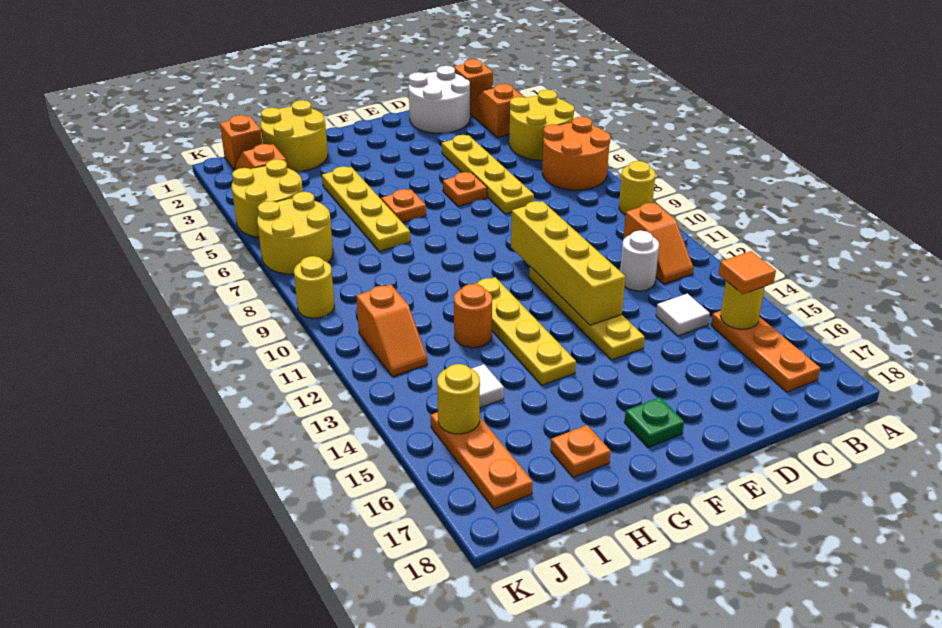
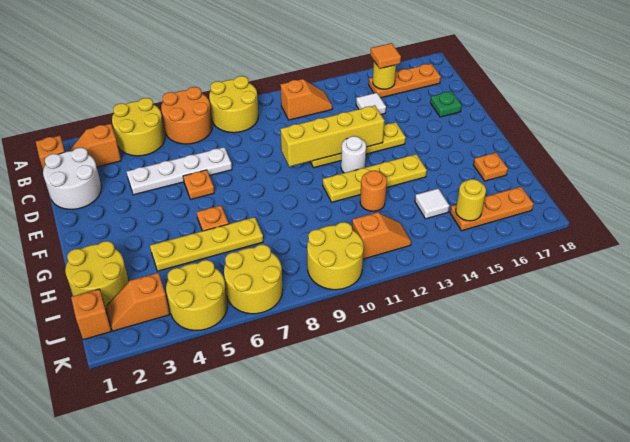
yellow 1x1 round brick [619,161,655,215] -> yellow 2x2 round brick [209,76,259,133]
white 1x1 round brick [620,230,659,291] -> white 1x1 round brick moved to [341,136,366,173]
yellow 1x4 plate [442,135,534,214] -> white 1x4 plate [127,147,232,195]
green 1x1 plate [625,397,684,448] -> green 1x1 plate moved to [430,91,462,117]
yellow 1x1 round brick [294,256,334,318] -> yellow 2x2 round brick [307,222,364,290]

